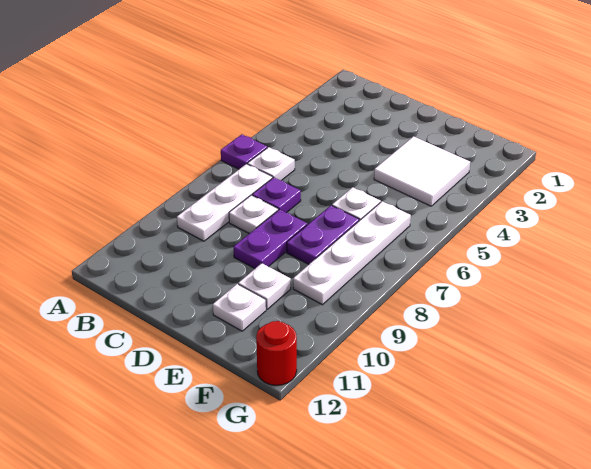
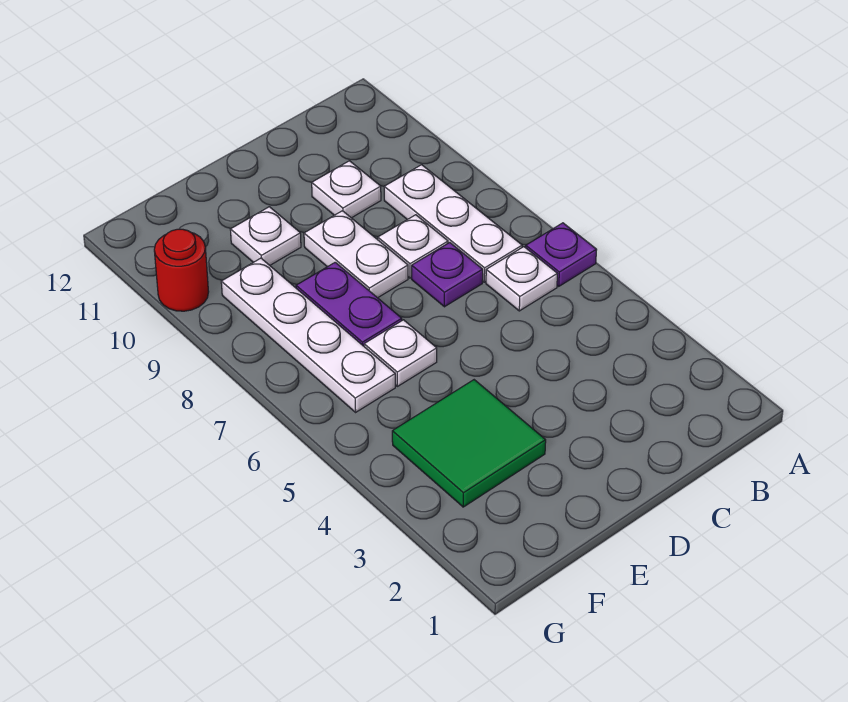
purple 1x2 plate [233,209,307,268] -> white 1x2 plate [304,211,408,298]
white 2x2 tile [374,136,470,206] -> green 2x2 tile [392,380,546,507]
white 1x1 plate [213,284,266,331] -> white 1x1 plate moved to [312,161,381,218]
red 1x1 round brick [256,321,297,385] -> red 1x1 round brick moved to [154,229,209,311]

